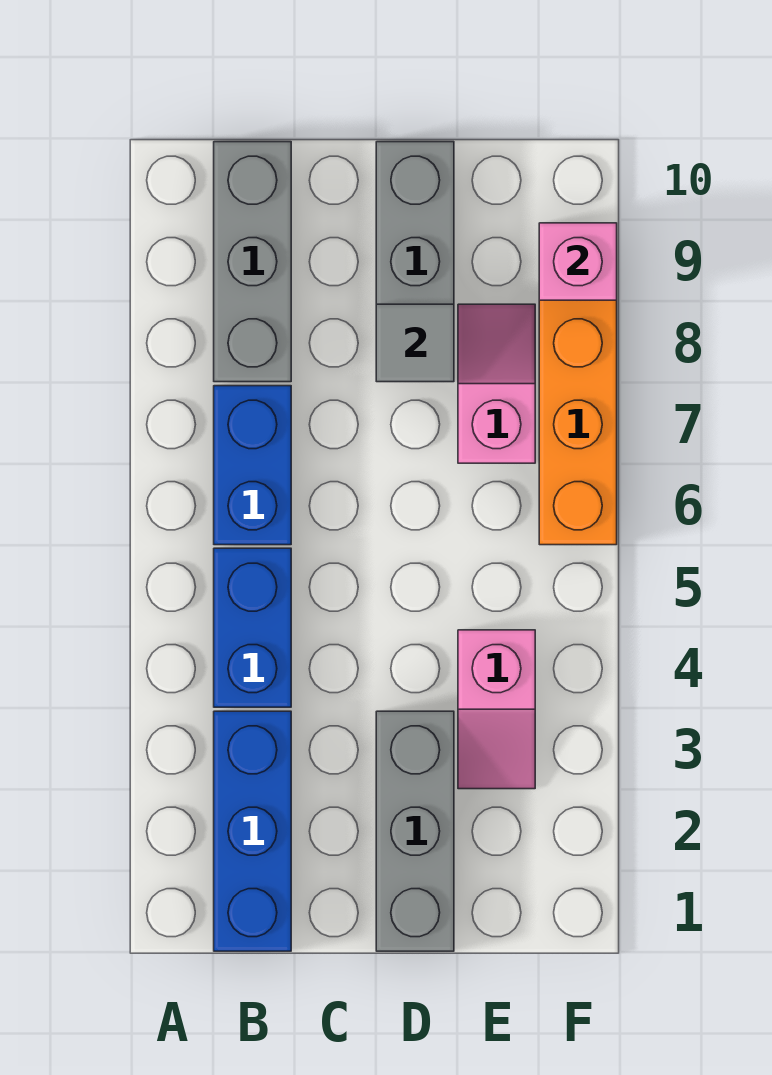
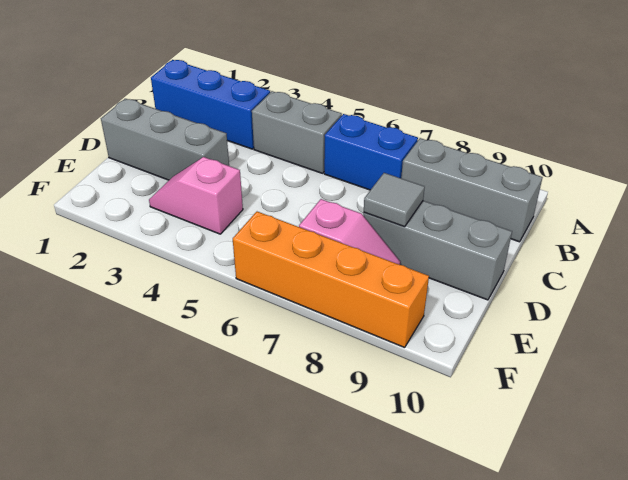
blue 1x2 brick [214,548,291,707] -> grey 1x2 brick [252,91,342,173]
pink 1x1 brick [539,223,617,300] -> none

